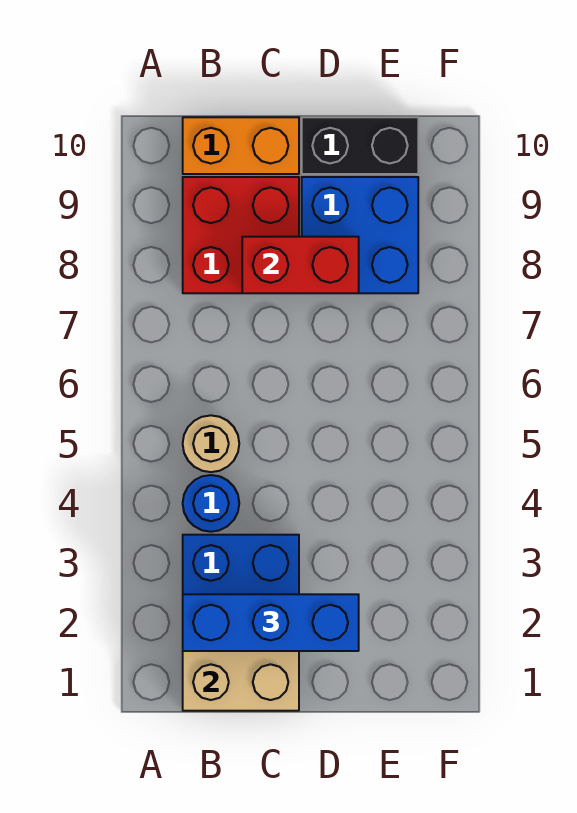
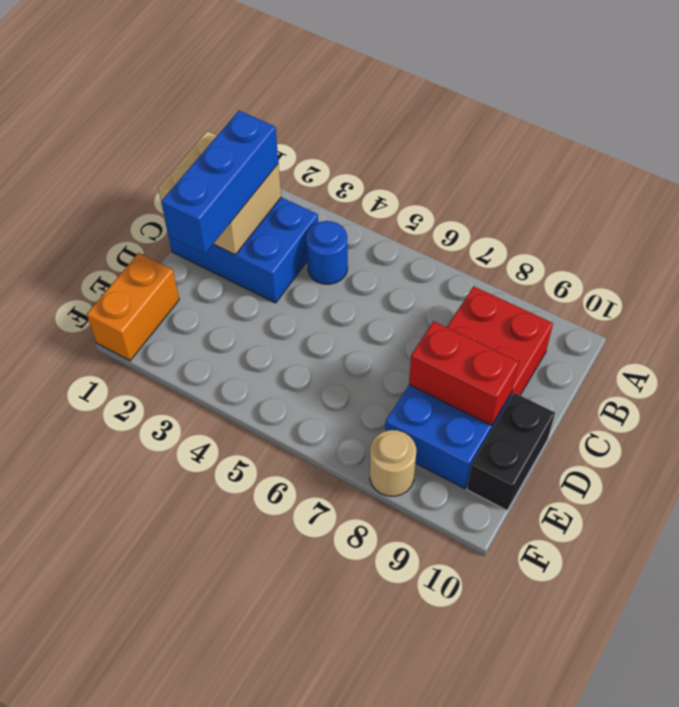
tan 1x1 round brick [183,415,239,472] -> tan 1x1 round brick moved to [370,430,416,496]
orange 1x2 brick [183,117,299,174] -> orange 1x2 brick moved to [87,253,179,361]
red 1x2 brick [242,237,359,293] -> red 1x2 brick turned to [409,321,518,425]

